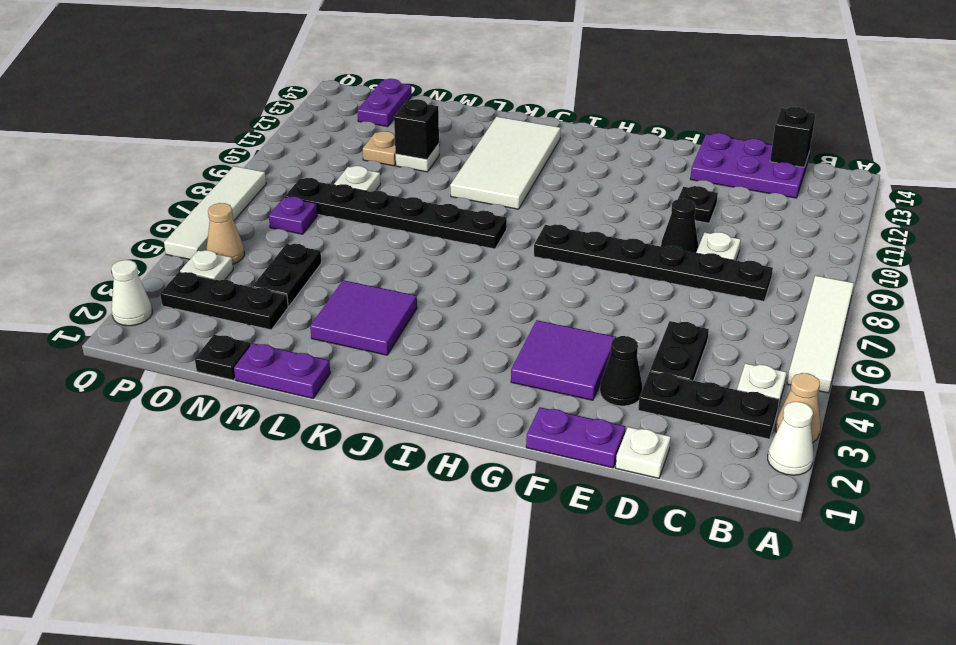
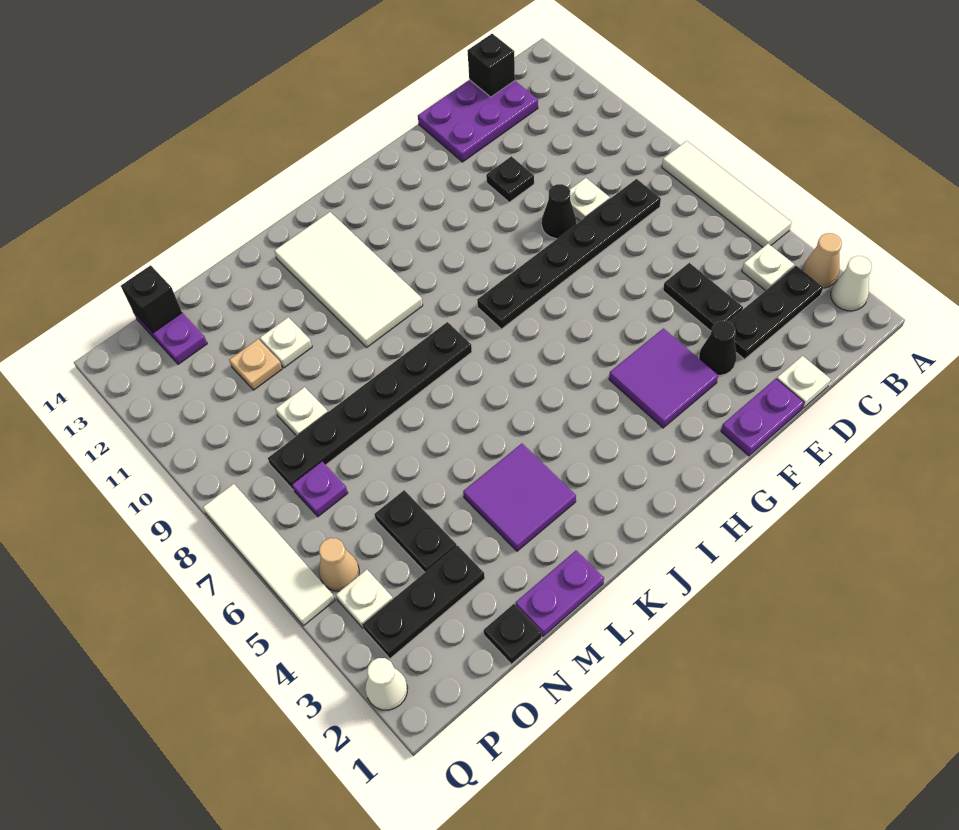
black 1x1 brick [394,99,439,159] -> black 1x1 brick moved to [121,265,182,333]

